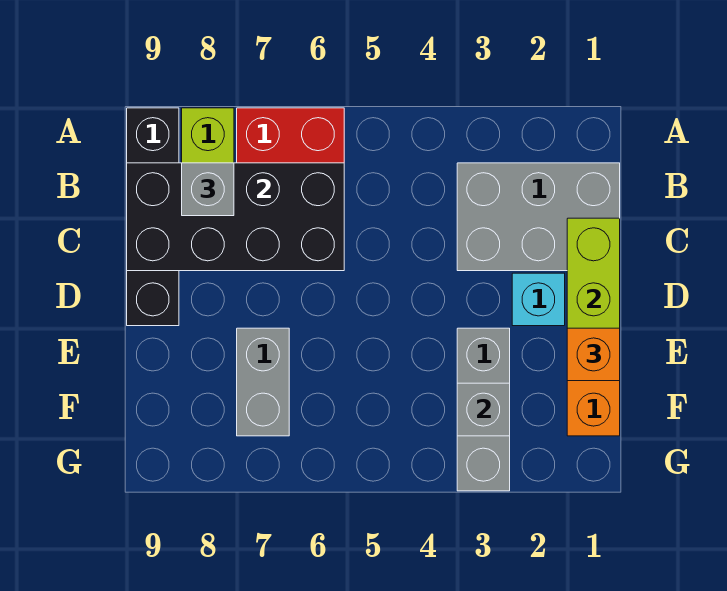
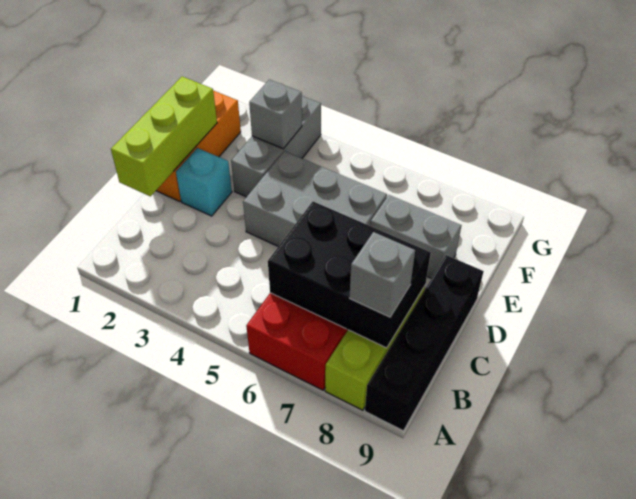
grey 2x3 brick [457,163,620,271] -> grey 2x3 brick moved to [243,151,387,247]
black 2x4 brick [127,163,344,271] -> black 2x3 brick [268,202,431,348]
orange 1x1 brick [567,328,620,381] -> none
grey 1x2 brick [237,328,289,436] -> grey 1x2 brick turned to [370,195,461,279]

